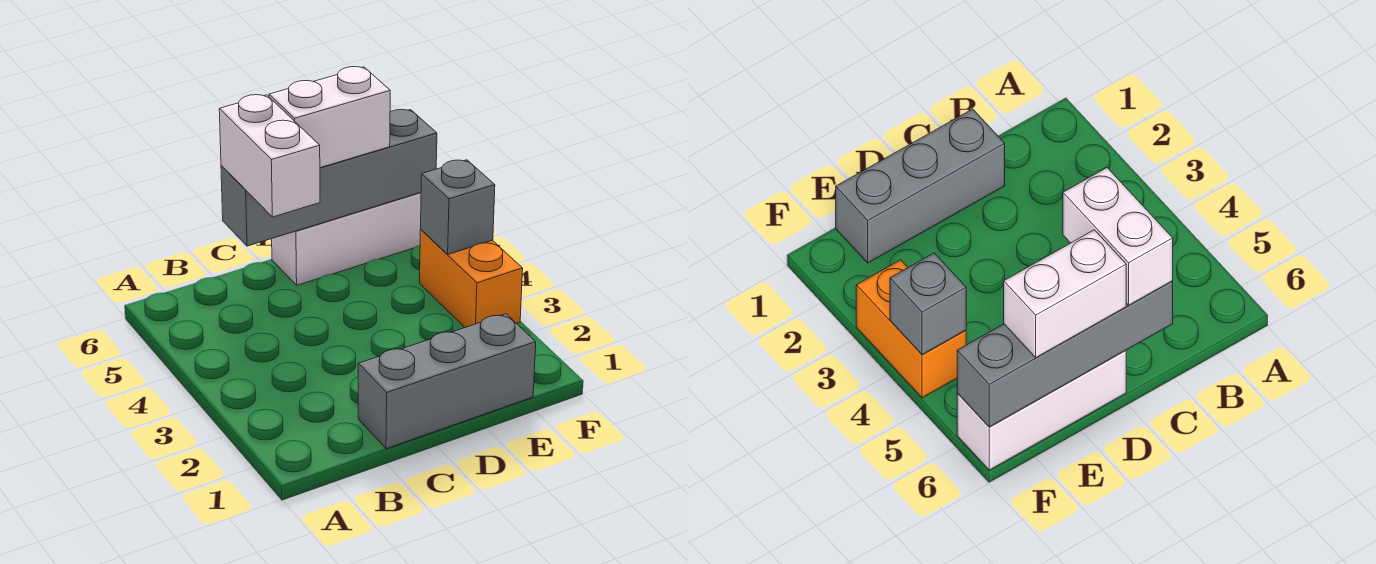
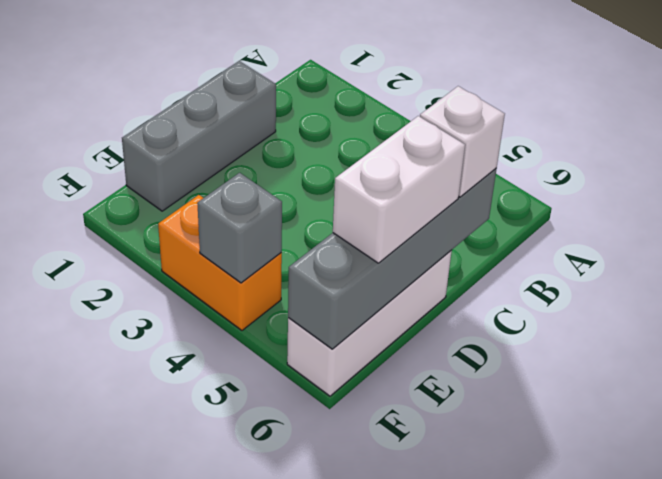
white 1x2 brick [219,95,320,217] -> white 1x1 brick [420,86,505,197]

